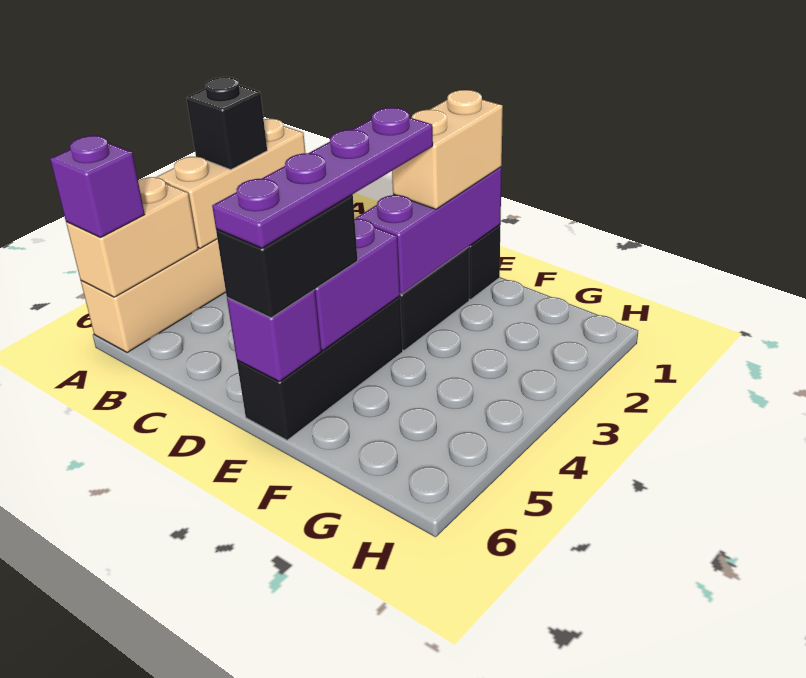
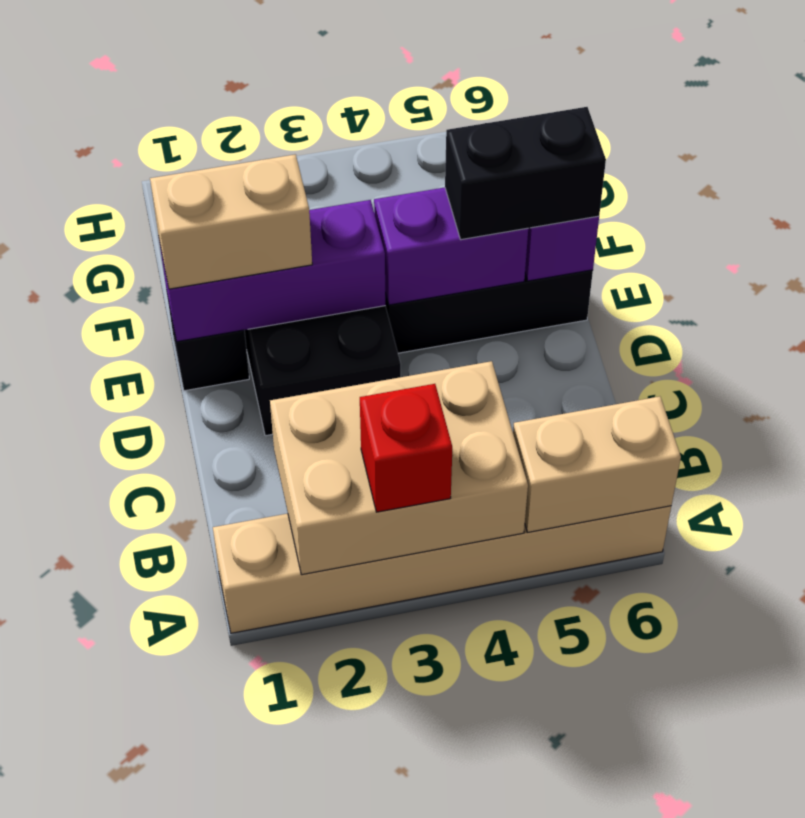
tan 1x3 brick [156,119,305,248] -> tan 2x3 brick [270,361,528,575]
black 1x1 brick [186,77,267,170] -> red 1x1 brick [360,384,452,512]
purple 1x1 brick [50,136,145,237] -> none
purple 1x4 plate [212,108,433,248] -> none

